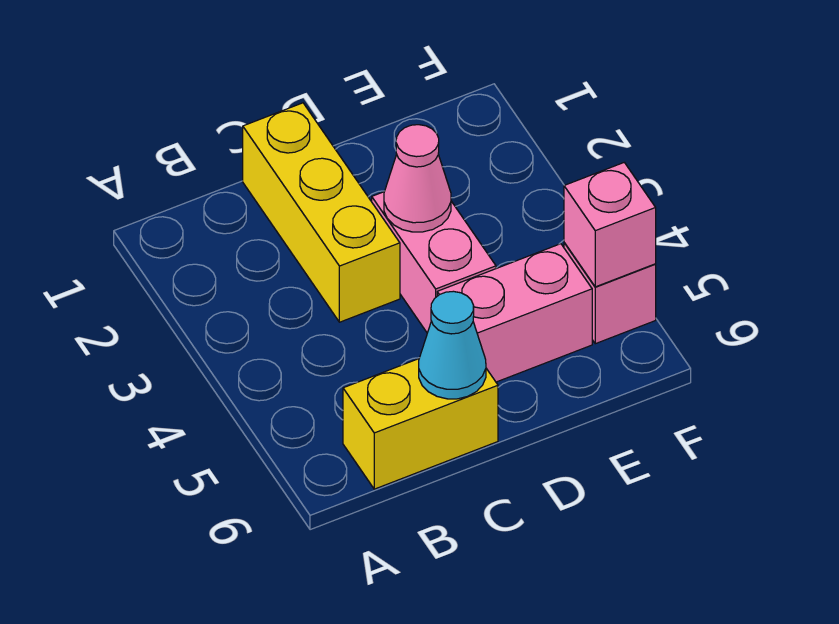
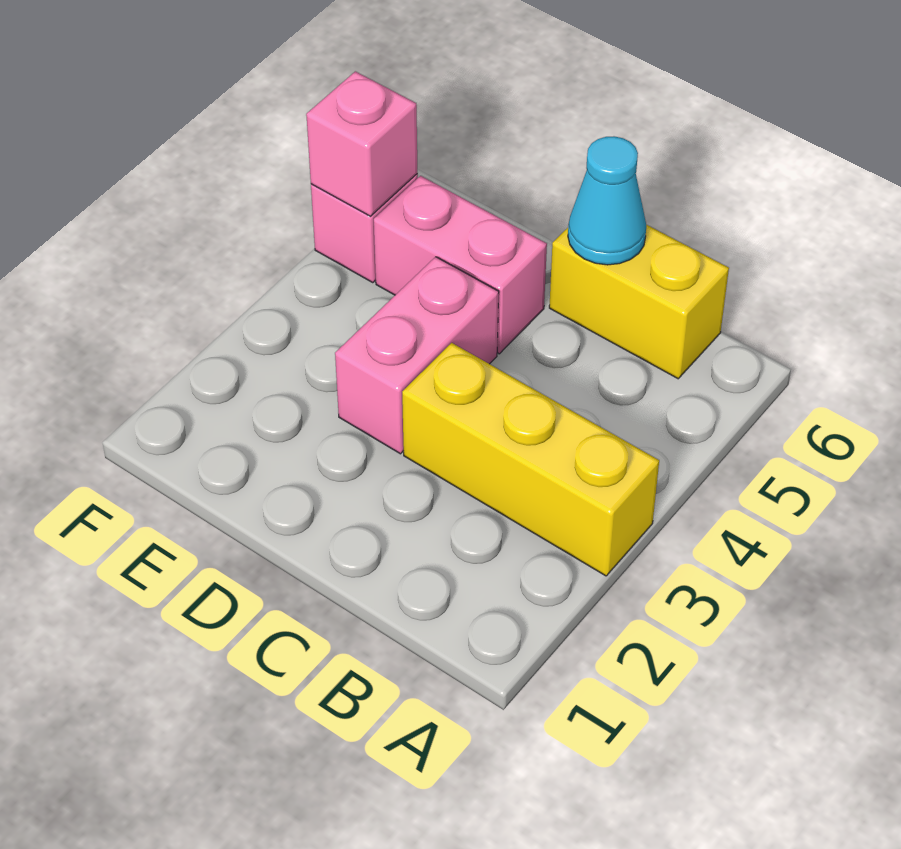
yellow 1x3 brick [243,103,400,322] -> yellow 1x3 brick turned to [402,343,659,576]
pink 1x1 cone [384,125,451,232] -> none

